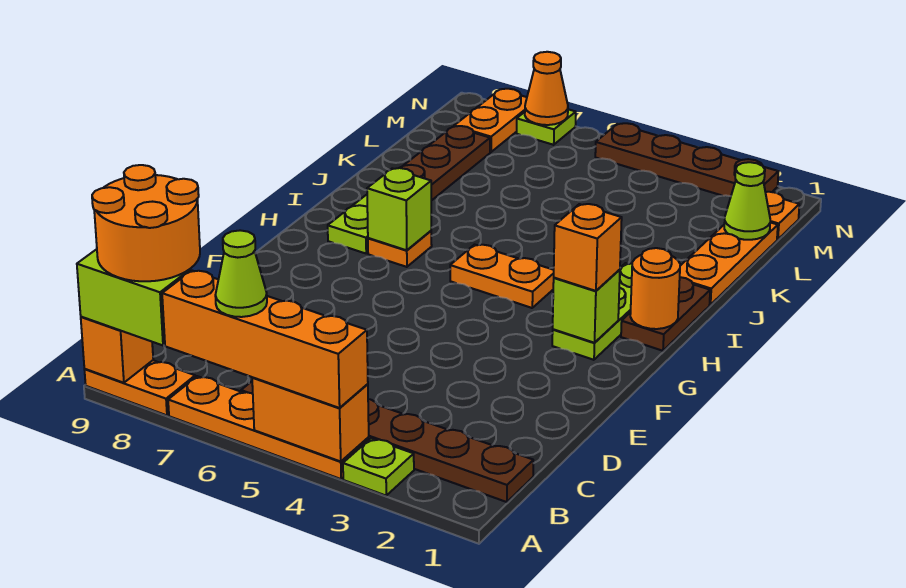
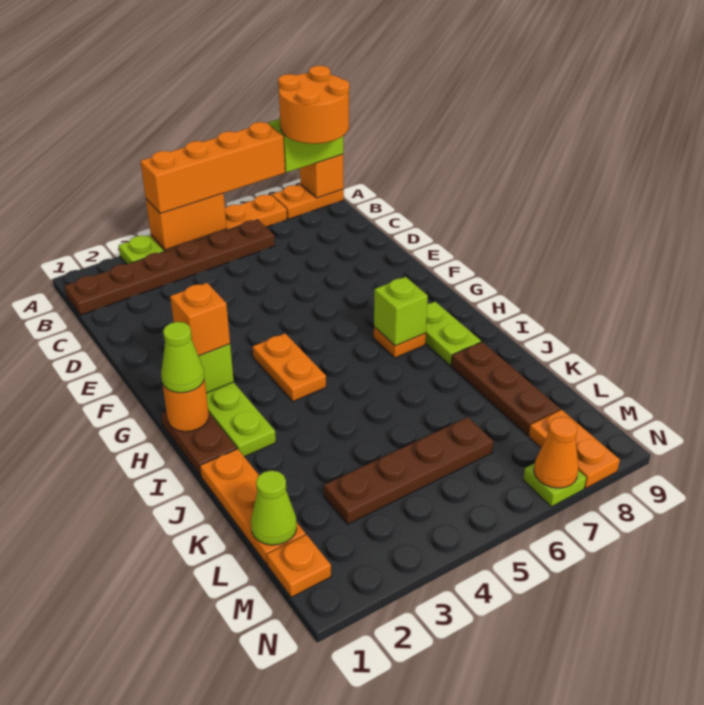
lime 1x1 cone [215,230,267,317] -> lime 1x1 cone moved to [161,322,204,393]
orange 1x2 plate [450,245,554,308] -> orange 1x2 plate turned to [253,333,326,401]
brown 1x4 plate [595,123,779,196] -> brown 1x4 plate moved to [324,417,493,524]

